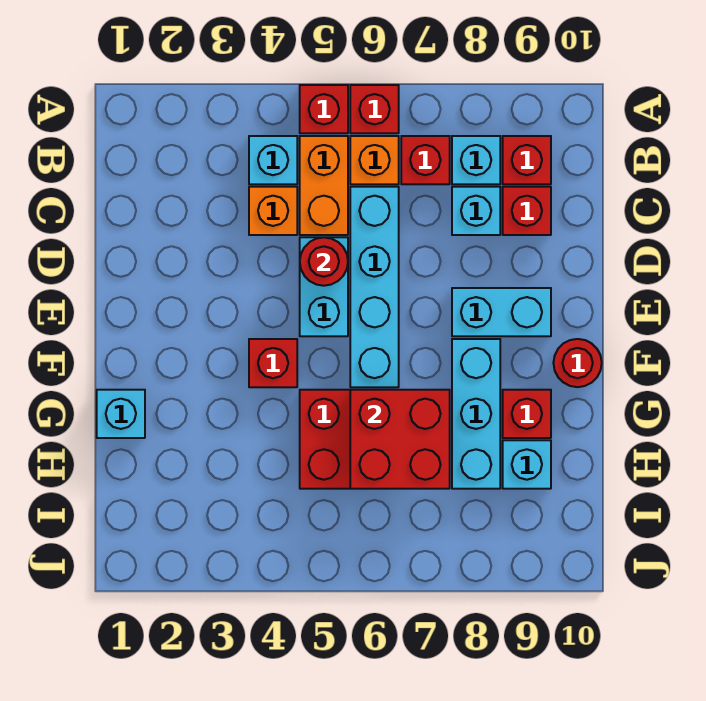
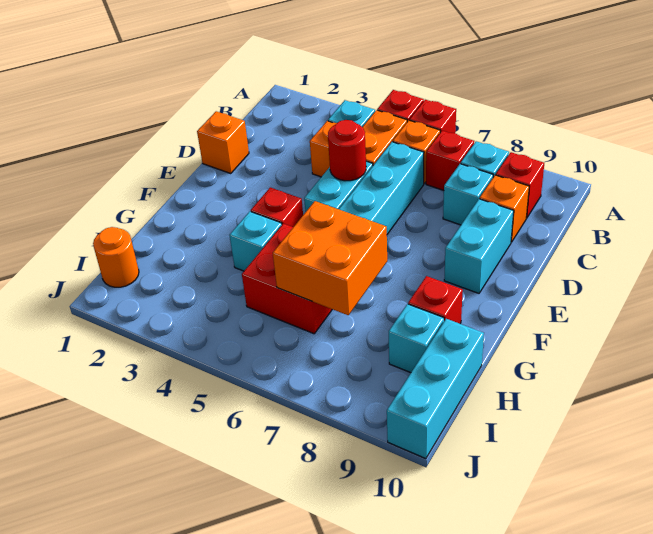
red 1x1 brick [503,187,551,235] -> orange 1x1 brick [480,175,529,242]
none -> orange 1x1 brick [197,111,249,174]
cyan 1x2 brick [452,288,551,336] -> cyan 1x2 brick turned to [444,199,514,293]
cyan 1x3 brick [452,339,500,489] -> cyan 1x3 brick moved to [387,319,484,459]
red 1x1 round brick [554,339,602,387] -> none
cyan 1x1 brick [97,390,145,438] -> cyan 1x1 brick moved to [230,211,282,271]
red 2x2 brick [350,390,450,489] -> orange 2x2 brick [273,201,387,315]
none -> orange 1x1 round brick [93,227,139,287]

